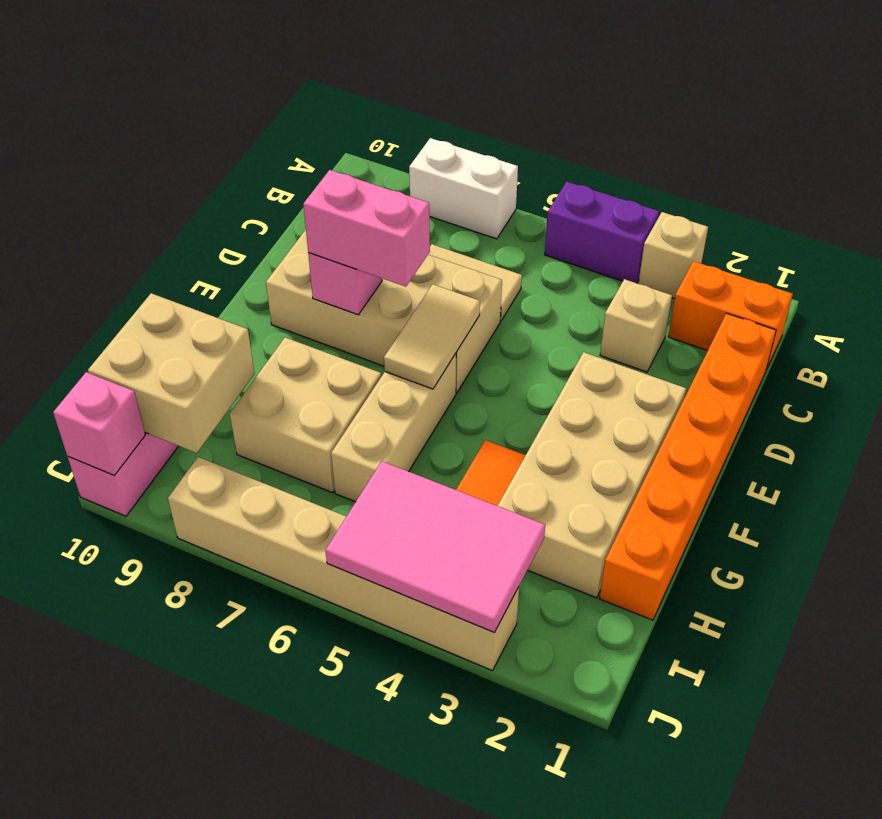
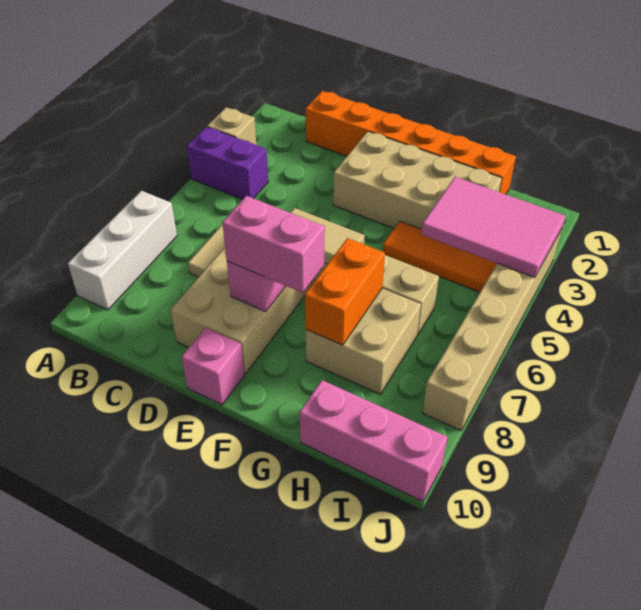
purple 1x2 brick [545,182,659,283] -> purple 1x2 brick turned to [187,127,268,199]
white 1x2 brick [409,138,518,239] -> white 1x3 brick [68,191,177,310]
orange 1x2 brick [668,261,793,370] -> orange 1x2 brick moved to [305,238,385,345]
tan 1x1 brick [600,279,672,372] -> none
pink 1x2 brick [303,170,430,287] -> pink 1x2 brick turned to [222,196,325,293]
tan 2x2 brick [88,293,255,453] -> none
pink 2x3 tile [325,461,545,632] -> pink 2x3 tile turned to [421,177,565,278]
pink 1x1 brick [53,372,145,475] -> pink 1x1 brick moved to [181,328,244,405]

